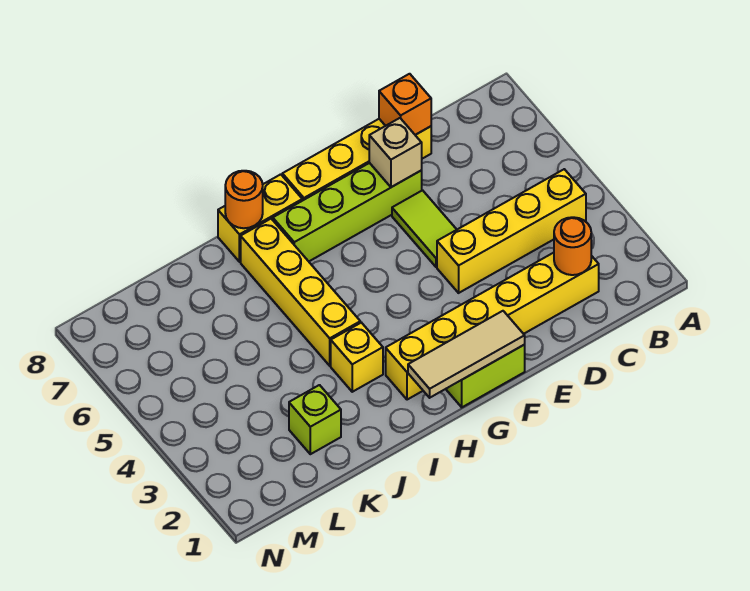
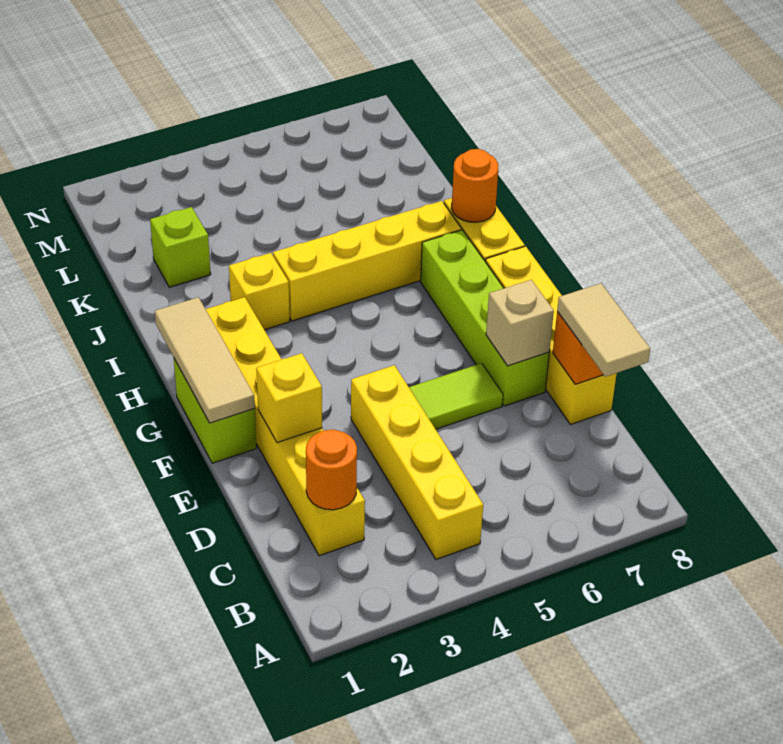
none -> tan 1x2 tile [557,283,650,377]
none -> yellow 1x1 brick [256,353,322,443]

